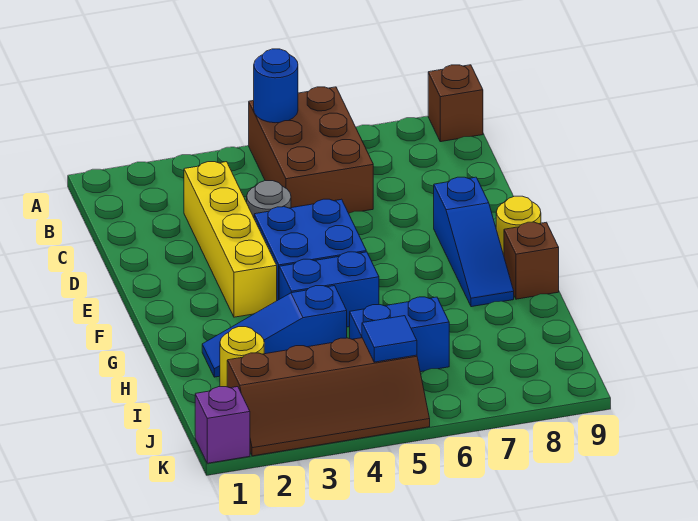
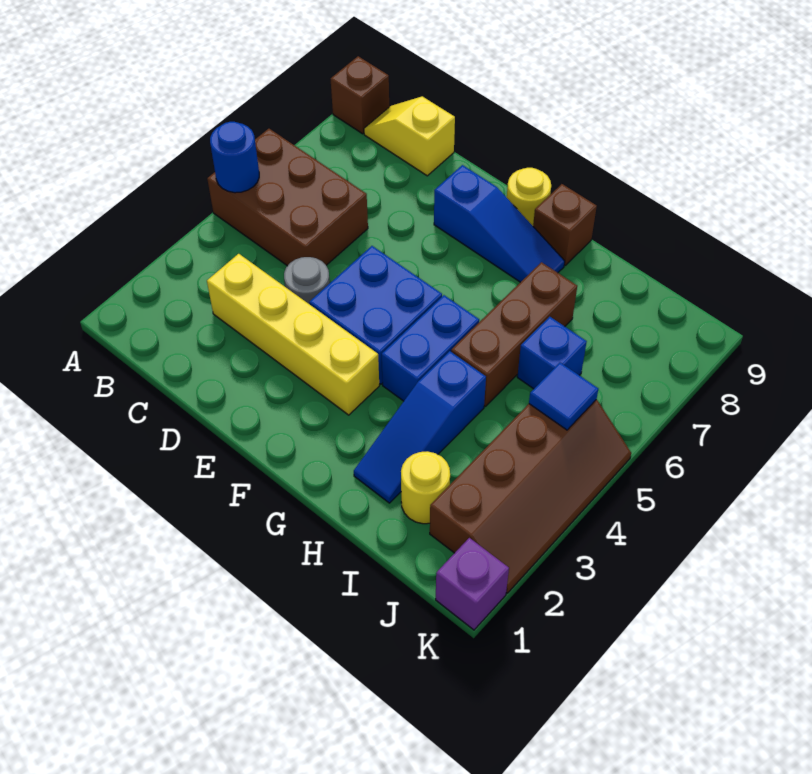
none -> yellow 1x2 slope [364,96,455,176]
none -> brown 1x3 brick [451,262,577,406]
blue 1x2 brick [350,297,449,372] -> blue 1x1 brick [517,317,587,389]

